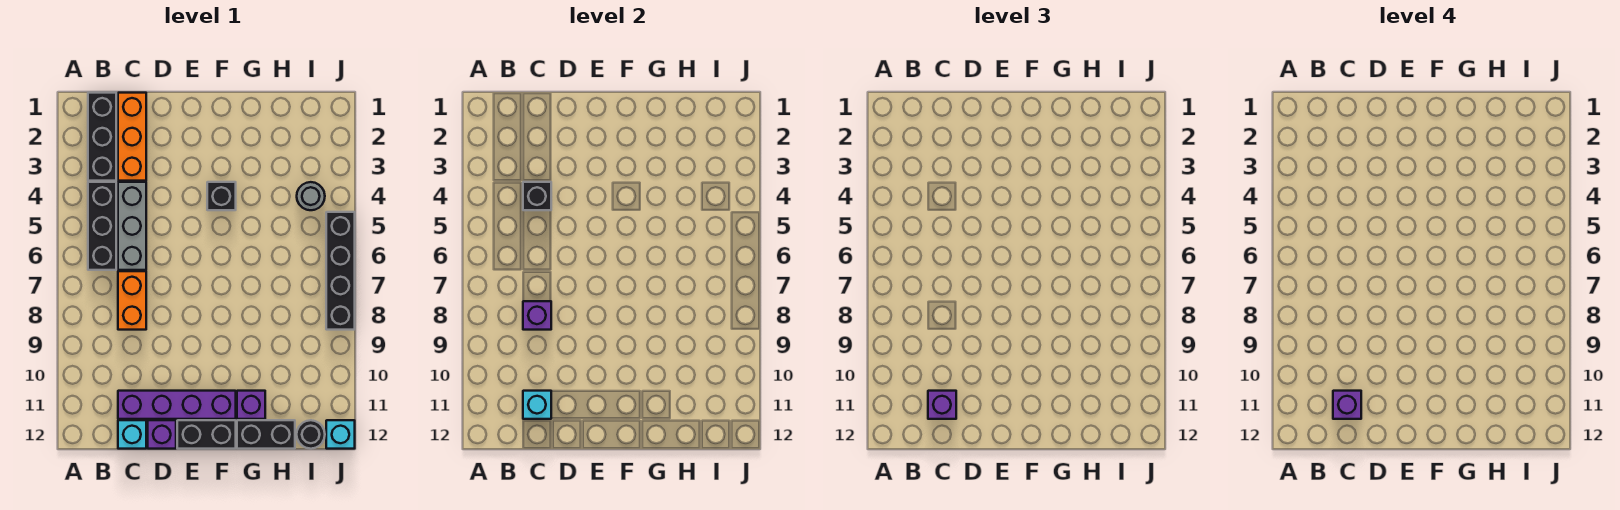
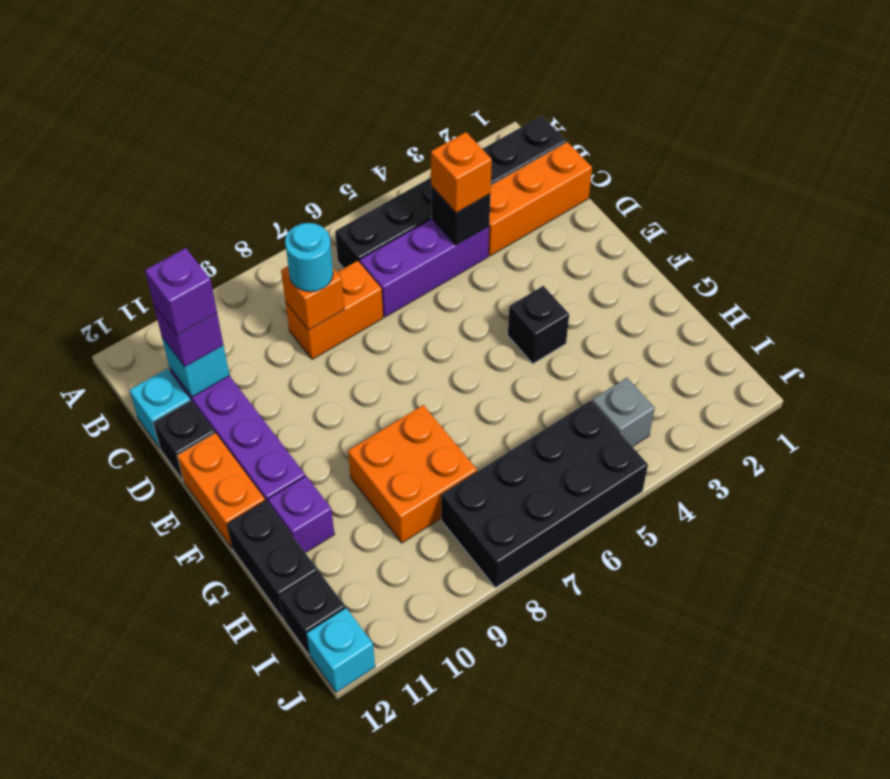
grey 1x3 brick [118,182,146,270] -> purple 1x3 brick [360,219,489,317]
none -> orange 1x1 brick [431,132,492,213]
purple 1x1 brick [523,301,551,330] -> orange 1x1 brick [281,266,344,330]
none -> cyan 1x1 round brick [285,223,333,292]
purple 1x1 brick [148,420,176,449] -> black 1x1 brick [153,400,215,481]
black 1x2 brick [177,420,236,449] -> orange 1x2 brick [177,433,265,548]
none -> orange 2x2 brick [348,405,477,543]
grey 1x1 round brick [297,182,325,210] -> grey 1x1 brick [592,378,655,447]
black 1x1 round brick [297,420,325,449] -> black 1x1 brick [279,571,345,655]
black 1x4 brick [326,212,355,330] -> black 2x4 brick [441,400,648,588]

